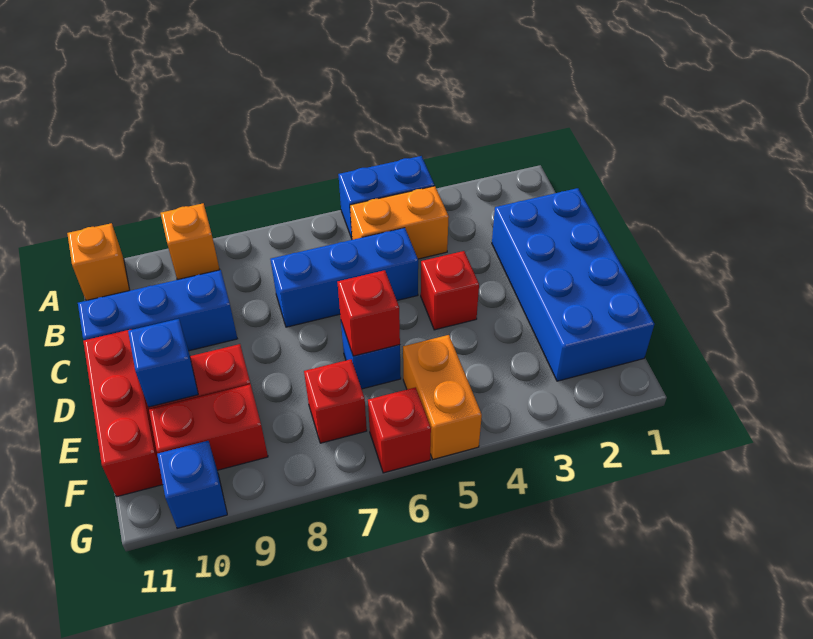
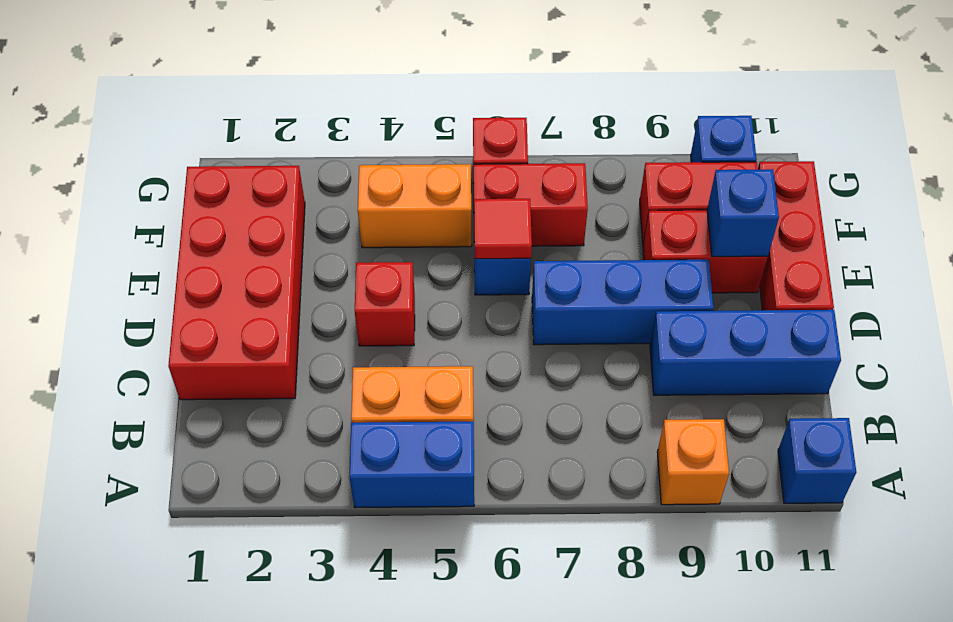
orange 1x1 brick [67,223,130,301] -> blue 1x1 brick [778,418,856,503]
blue 2x4 brick [492,188,654,381] -> red 2x4 brick [168,166,305,400]
blue 1x3 brick [270,228,418,327] -> blue 1x3 brick moved to [532,260,713,345]
red 1x1 brick [337,270,400,356] -> red 1x1 tile [474,199,532,259]
orange 1x2 brick [403,335,482,459] -> orange 1x2 brick turned to [358,164,472,248]
red 1x1 brick [304,359,367,443] -> red 1x2 brick [474,163,588,246]

